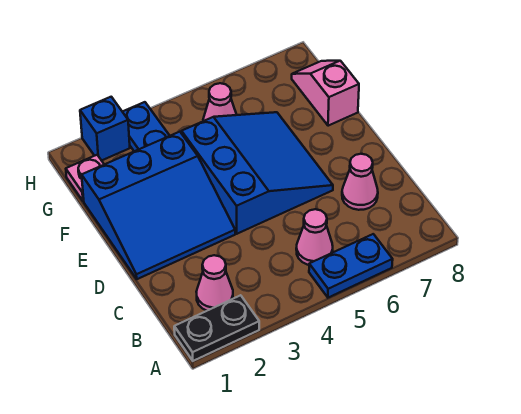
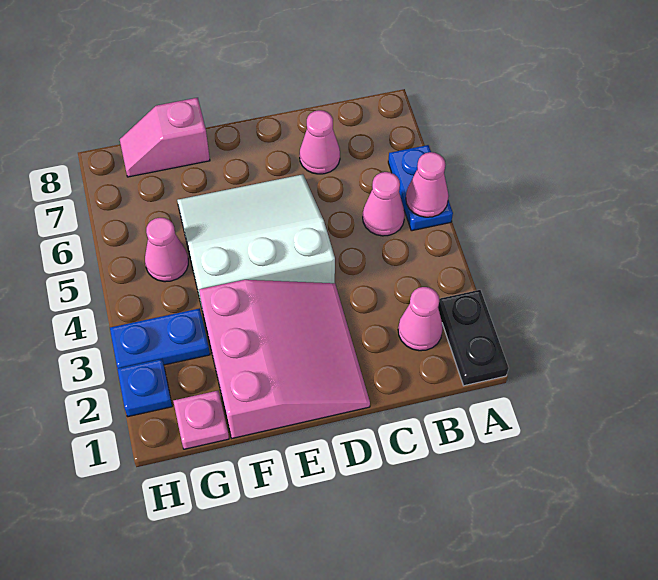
none -> pink 1x1 cone [406,152,449,217]
blue 3x3 slope [82,132,235,279] -> pink 3x3 slope [199,280,370,438]
blue 3x3 slope [182,112,333,234] -> white 3x3 slope [177,174,335,307]
blue 1x1 brick [80,97,130,161] -> blue 1x1 plate [117,359,172,417]

